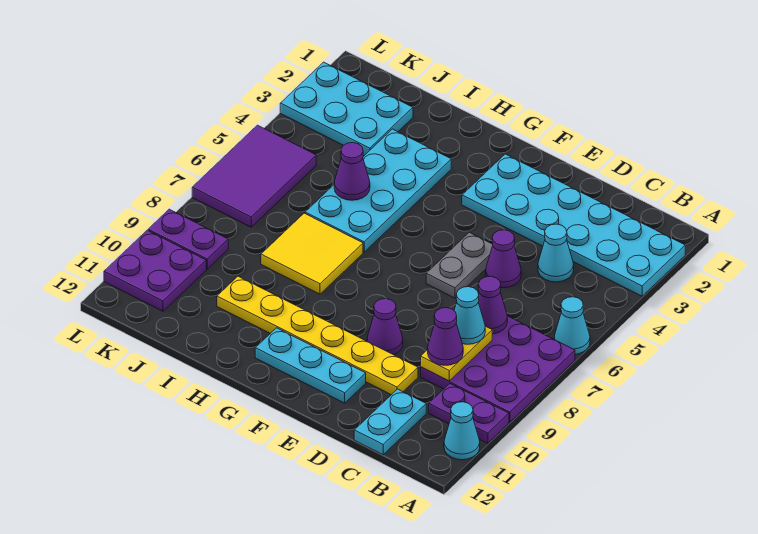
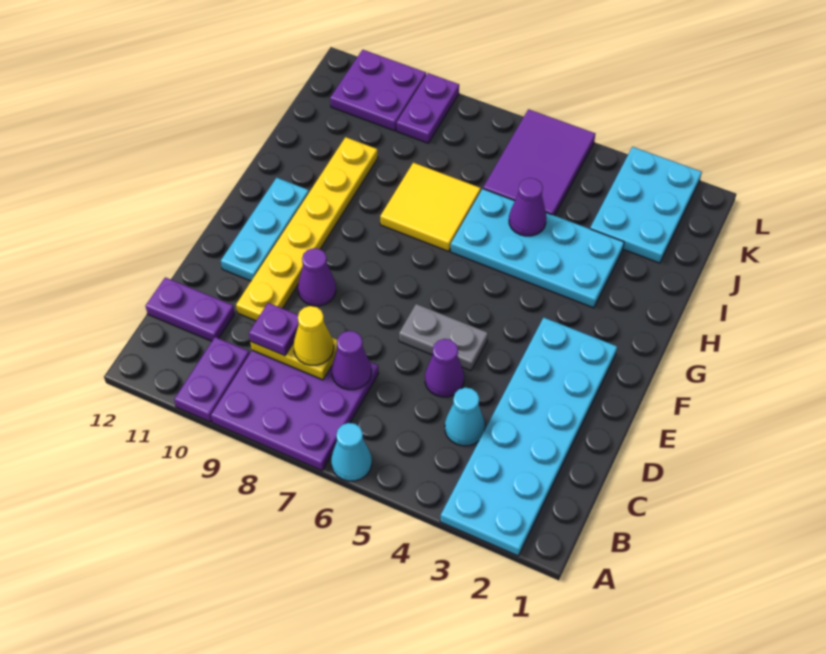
cyan 1x1 cone [444,402,480,460] -> none
cyan 1x1 cone [454,287,485,344] -> yellow 1x1 cone [294,306,334,365]
purple 1x1 cone [428,308,463,365] -> purple 1x1 plate [249,303,299,356]
cyan 1x2 plate [354,389,426,455] -> purple 1x2 plate [146,277,235,341]
purple 2x3 tile [192,125,316,227] -> purple 2x3 tile turned to [483,109,595,216]

